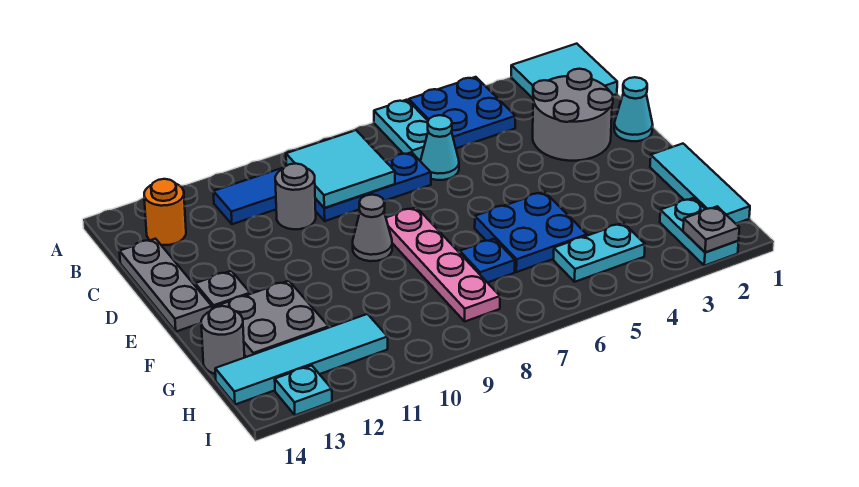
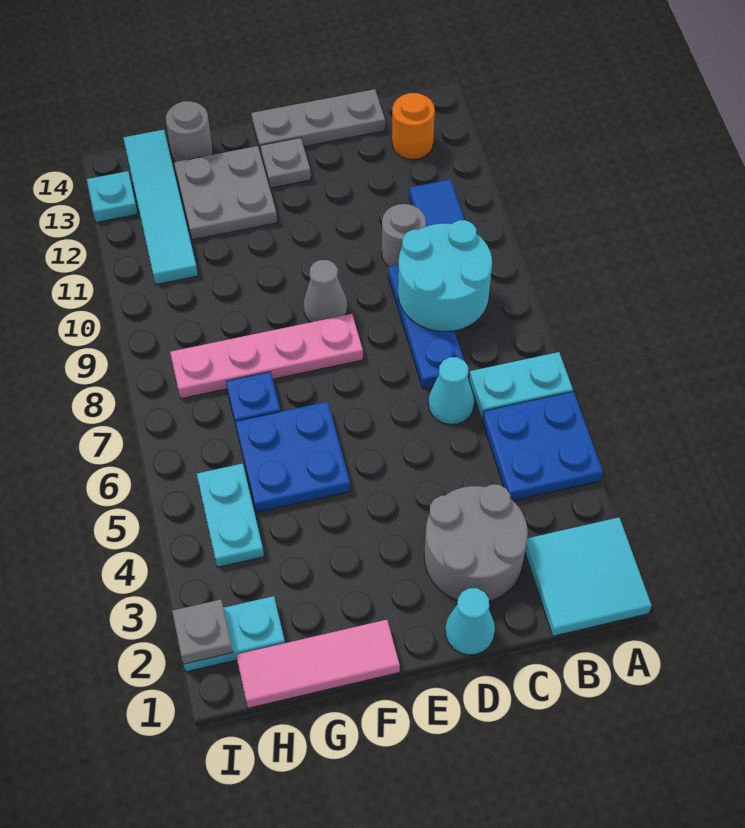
cyan 2x2 tile [286,130,395,208] -> cyan 2x2 round brick [398,220,492,331]
cyan 1x3 tile [650,144,750,224] -> pink 1x3 tile [236,620,400,708]

